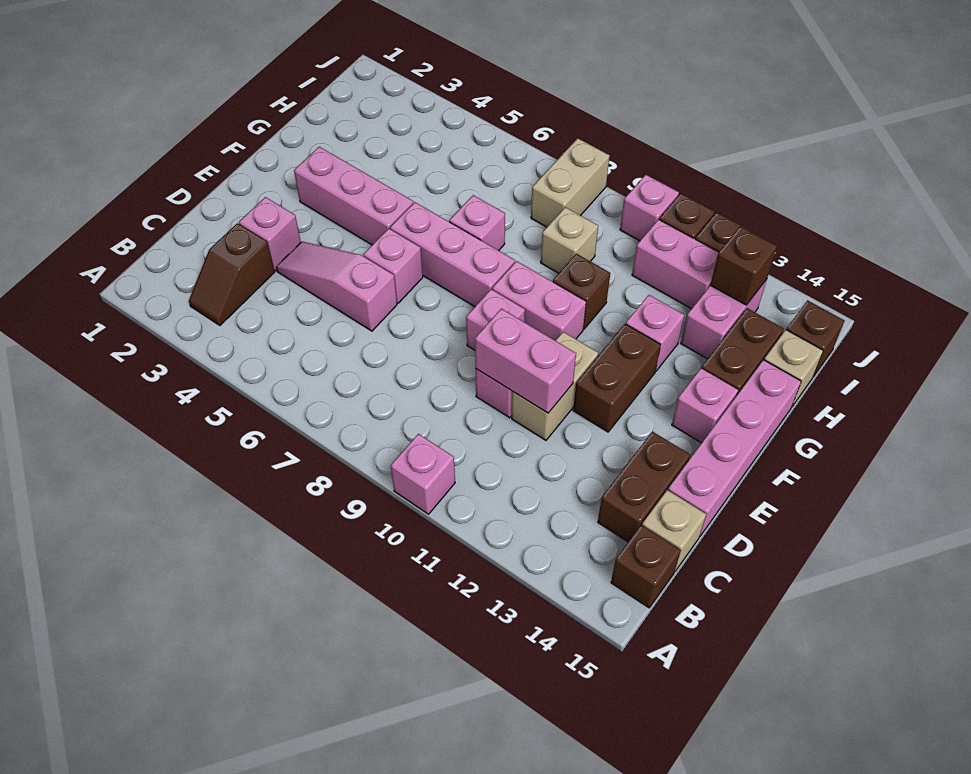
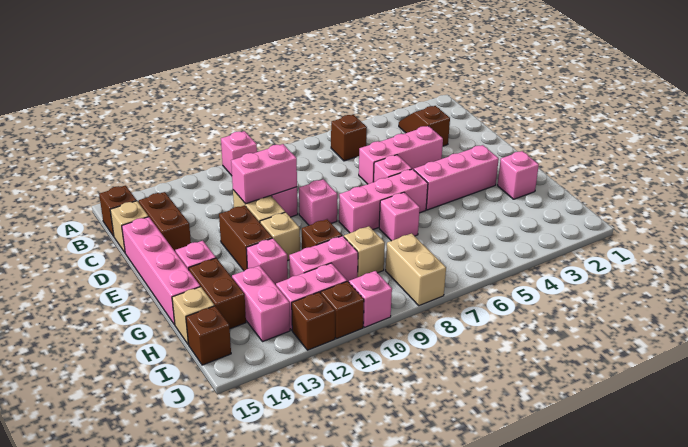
pink 1x1 brick [239,197,301,271] -> pink 1x1 brick moved to [498,151,539,199]
pink 1x3 slope [276,242,397,331] -> pink 1x3 brick [359,126,443,184]
pink 1x2 brick [492,261,586,341] -> pink 1x2 brick moved to [289,236,358,282]
none -> tan 1x1 brick [260,212,300,261]
brown 1x1 brick [710,226,777,305] -> brown 1x1 brick moved to [331,115,367,161]

